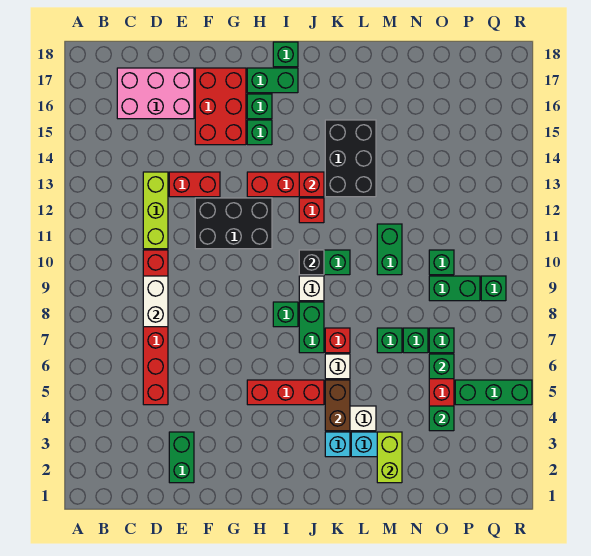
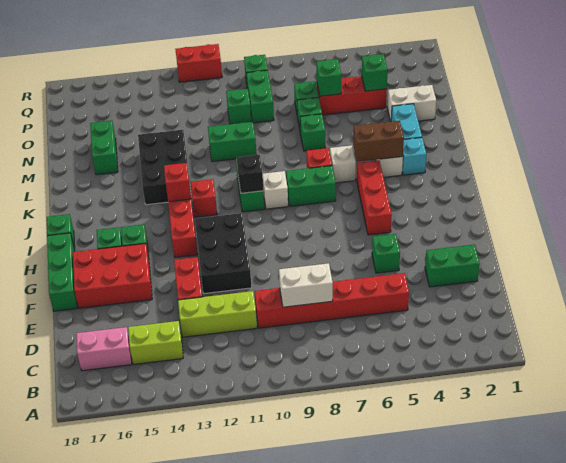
pink 2x3 brick [117,68,194,119] -> pink 1x2 brick [76,327,132,371]
green 1x2 brick [247,68,298,93] -> green 1x2 brick moved to [90,121,118,175]
green 1x1 brick [273,302,298,327] -> green 1x1 brick moved to [372,234,400,273]
black 2x3 brick [325,120,376,197] -> black 2x3 brick turned to [138,130,188,205]
lime 1x2 brick [377,432,402,483] -> lime 1x2 brick moved to [128,321,183,365]
none -> white 1x2 brick [387,85,436,122]
green 1x3 brick [455,380,532,405] -> green 1x3 brick moved to [47,233,77,311]
none -> red 1x2 brick [175,44,222,82]

